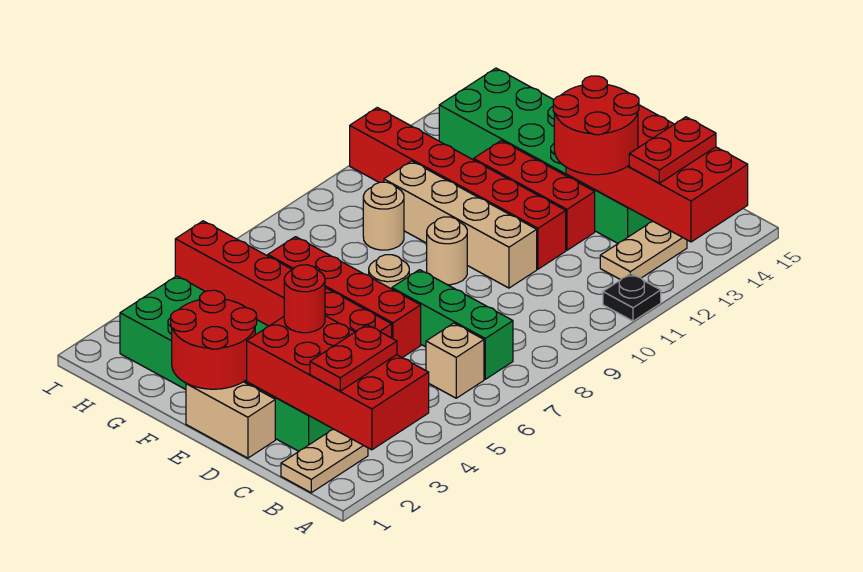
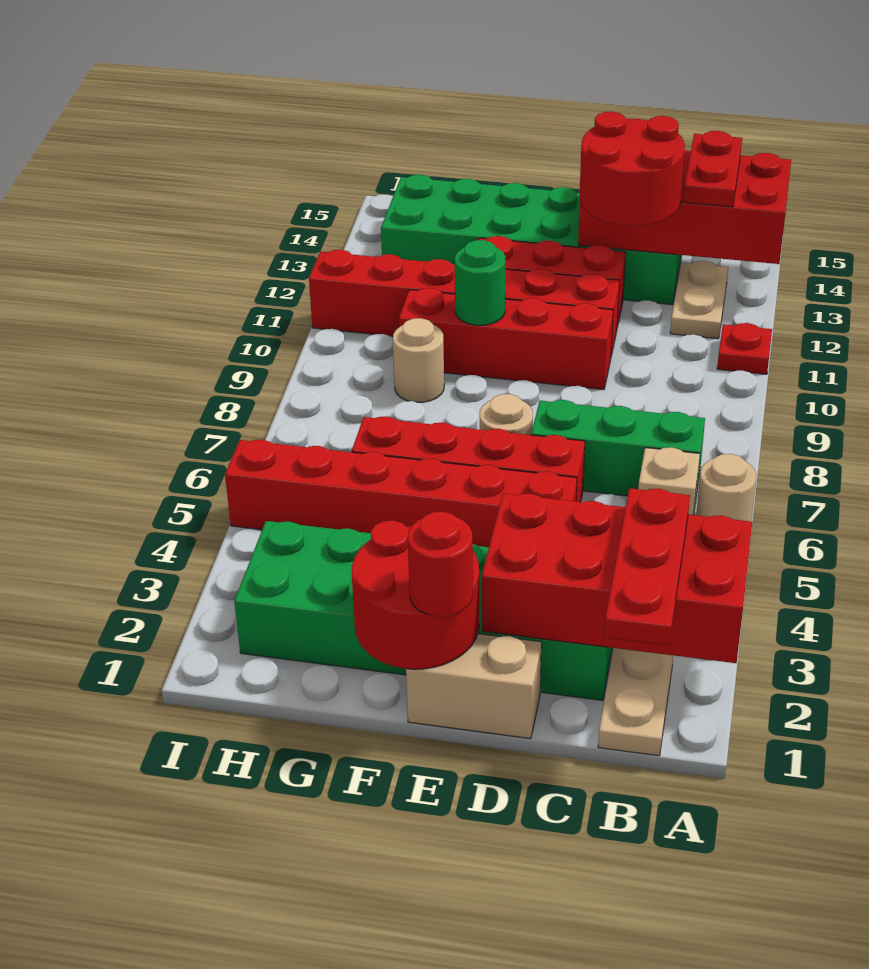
black 1x1 plate [603,274,661,321] -> red 1x1 plate [717,323,772,374]
red 1x2 plate [310,325,397,391] -> red 1x3 plate [604,488,690,645]
red 1x1 round brick [284,265,325,333] -> red 1x1 round brick moved to [408,512,473,616]
tan 1x4 brick [384,161,537,288] -> red 1x4 brick [399,288,613,390]
tan 1x1 round brick [427,217,467,285] -> tan 1x1 round brick moved to [696,454,756,521]
none -> green 1x1 round brick [455,240,505,325]

